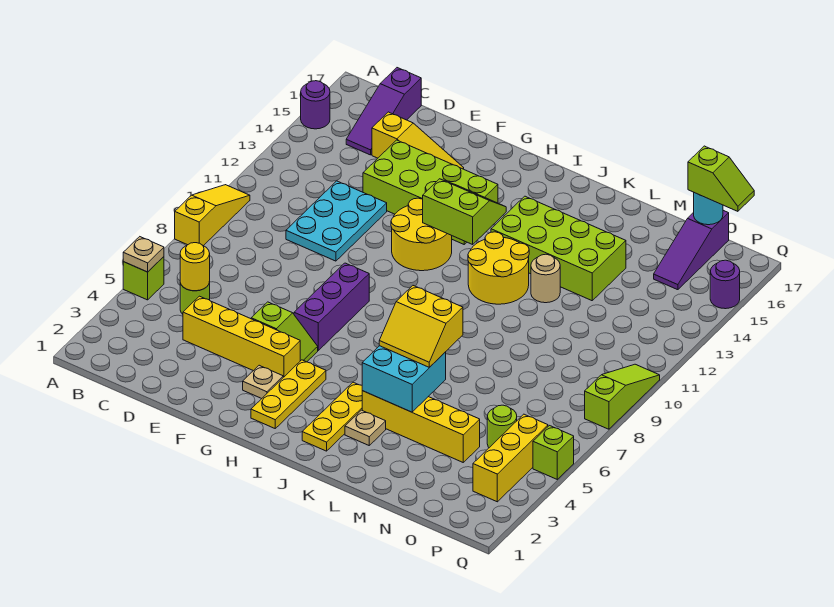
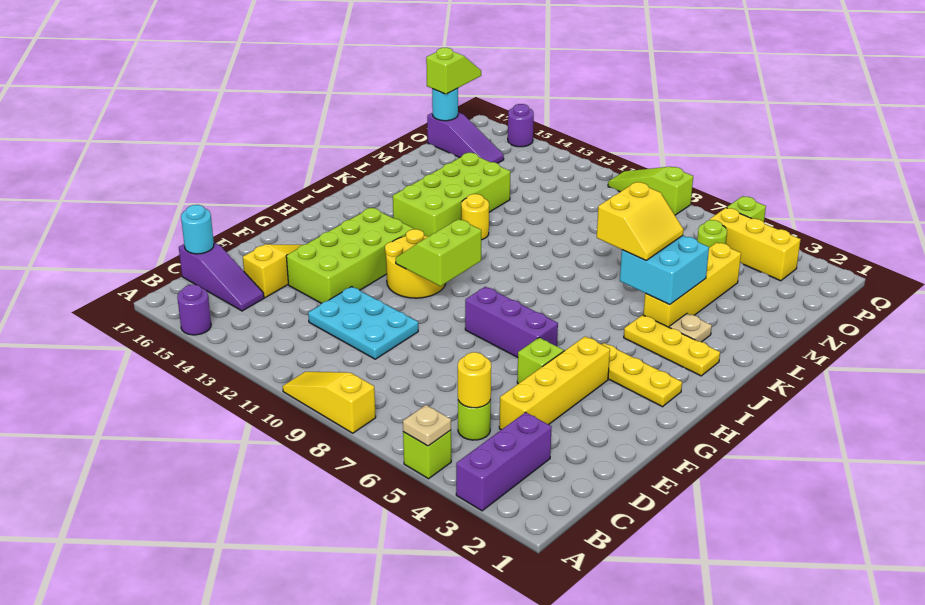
none -> purple 1x3 brick [456,412,552,511]
none -> cyan 1x1 round brick [181,205,214,254]
tan 1x1 plate [243,365,283,399] -> none
lime 2x2 slope [423,179,506,244] -> lime 2x2 slope moved to [396,219,481,286]
yellow 2x2 round brick [468,232,529,304] -> yellow 1x1 round brick [461,194,489,240]
tan 1x1 round brick [531,254,560,303] -> none

